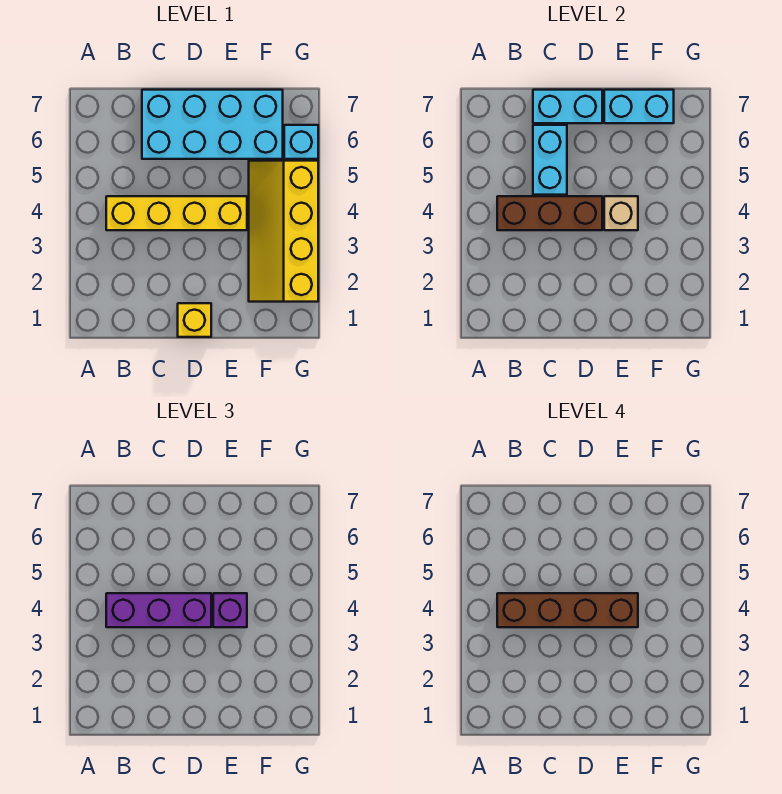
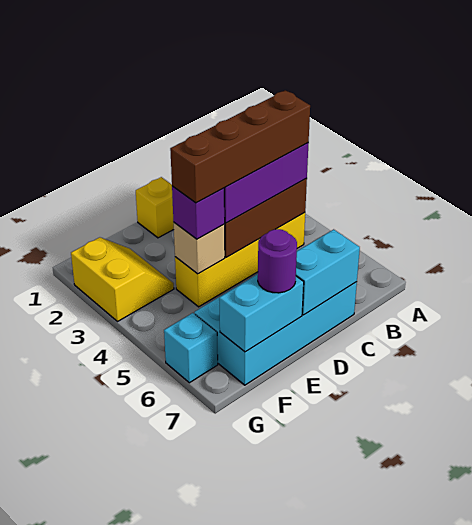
cyan 1x2 brick [533,125,567,195] -> none
none -> purple 1x1 round brick [258,229,297,293]
yellow 2x4 slope [249,161,318,302] -> yellow 2x2 slope [71,237,174,321]

